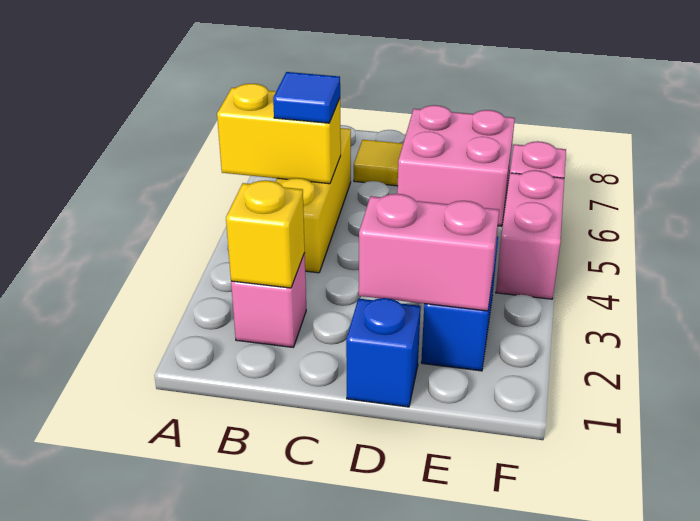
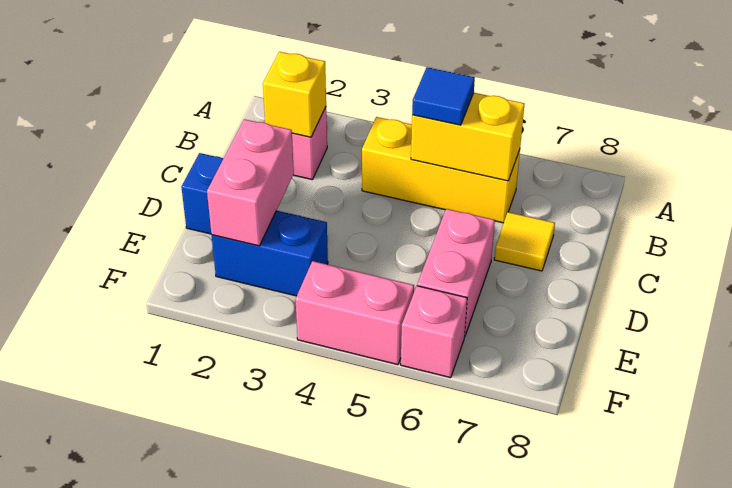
yellow 1x2 brick [217,84,341,184] -> yellow 1x2 brick turned to [411,93,524,181]
pink 2x2 brick [397,105,515,226] -> pink 1x2 brick [417,209,495,335]

